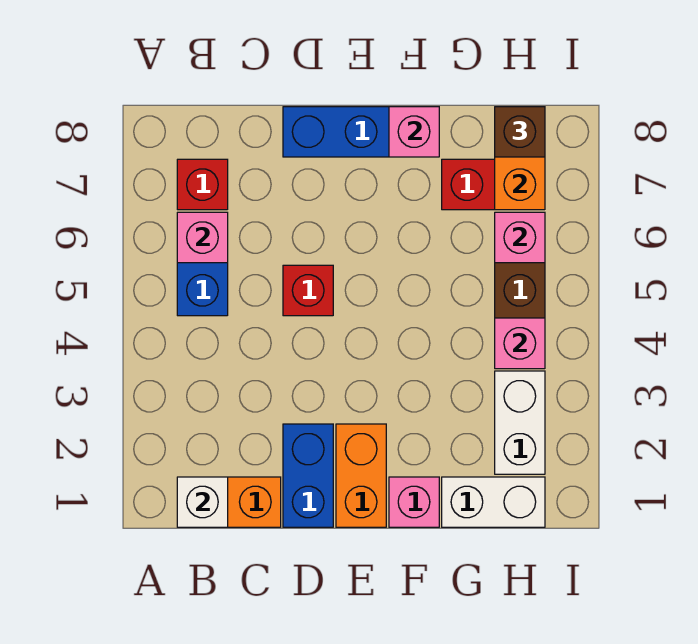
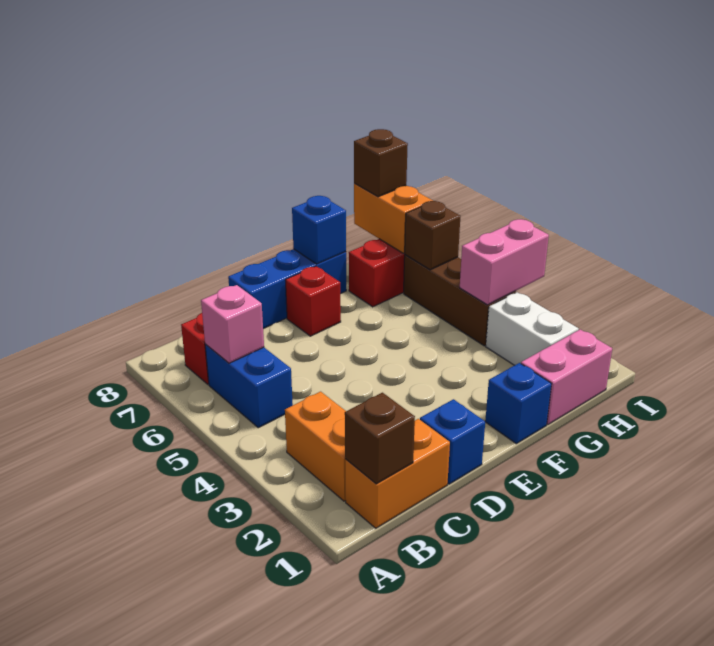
white 1x1 brick [177,477,228,527] -> brown 1x1 brick [345,393,415,484]
blue 1x2 brick [283,424,333,527] -> blue 1x1 brick [420,399,485,484]
red 1x1 brick [283,265,333,316] -> red 1x1 brick moved to [285,266,341,336]
orange 1x2 brick [336,424,386,527] -> orange 1x2 brick moved to [285,392,346,501]
pink 1x1 brick [389,477,439,527] -> blue 1x1 brick [485,363,551,444]
pink 1x1 brick [389,107,439,157] -> blue 1x1 brick [292,196,346,264]
white 1x2 brick [442,477,545,527] -> pink 1x2 brick [521,329,612,425]
pink 1x1 brick [495,318,545,369] -> pink 1x2 brick [460,219,549,305]
pink 1x1 brick [495,212,545,263] -> brown 1x1 brick [405,201,460,270]

